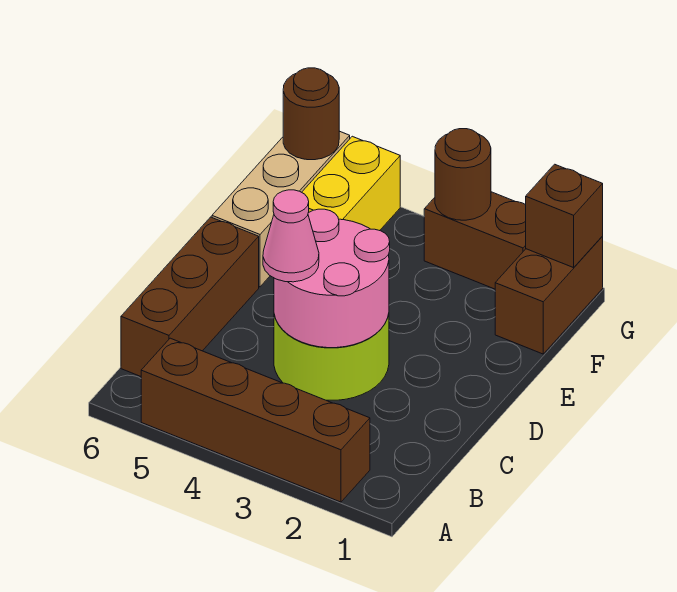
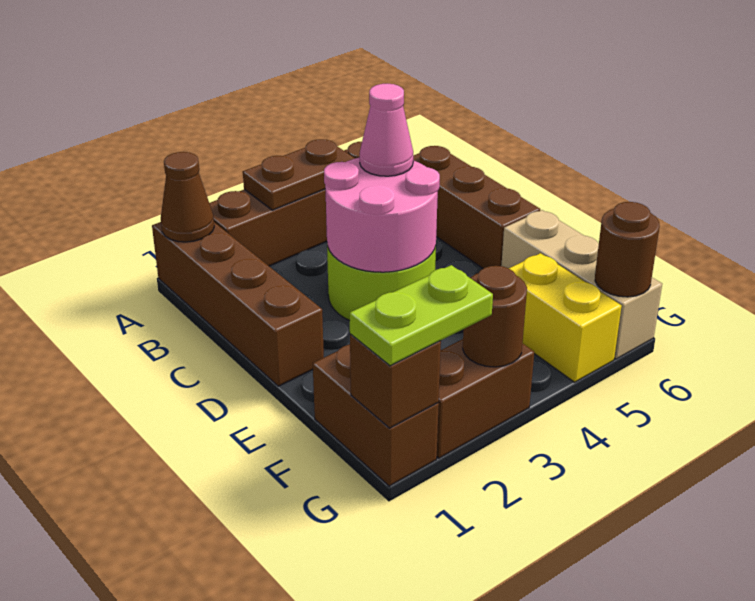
none -> brown 1x4 brick [152,222,324,386]
none -> brown 1x1 cone [161,152,214,242]
none -> brown 1x2 plate [243,139,355,210]
none -> lime 1x2 plate [350,265,493,366]

